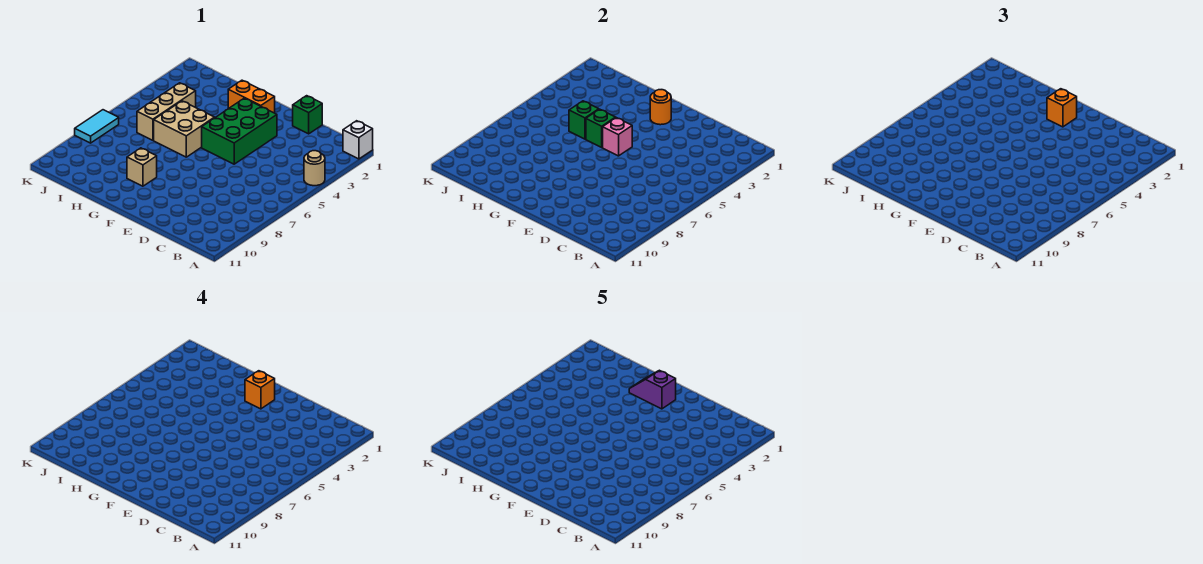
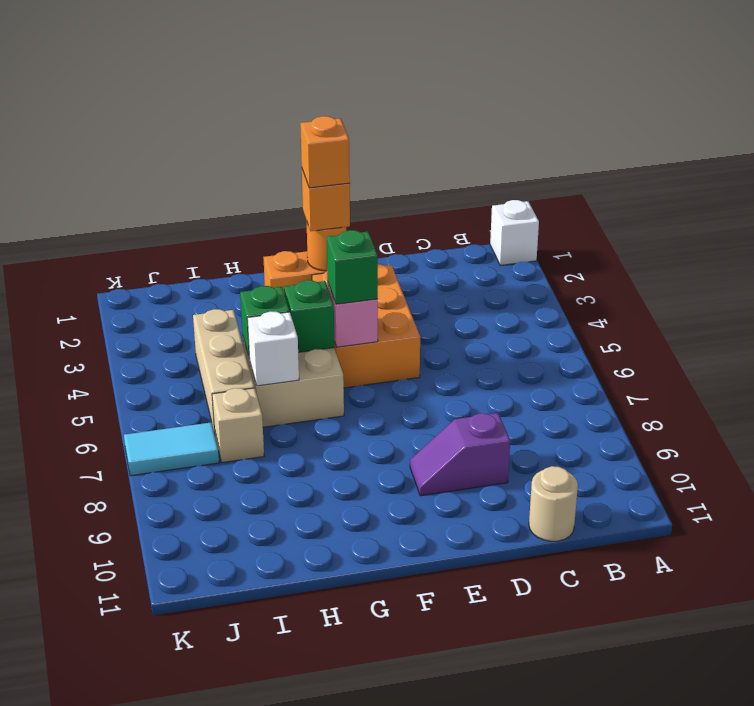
tan 1x1 round brick [304,151,325,186] -> tan 1x1 round brick moved to [529,466,578,541]
green 1x1 brick [293,96,322,134] -> green 1x1 brick moved to [327,230,378,304]
green 2x3 brick [202,98,277,164] -> orange 2x3 brick [312,264,420,388]
purple 1x2 slope [629,370,676,409] -> purple 1x2 slope moved to [410,413,510,496]
tan 1x1 brick [127,148,157,186] -> tan 1x1 brick moved to [212,388,264,463]
none -> white 1x1 brick [247,312,299,386]
cyan 1x2 tile [75,110,119,143] -> cyan 1x2 tile turned to [124,422,219,476]

